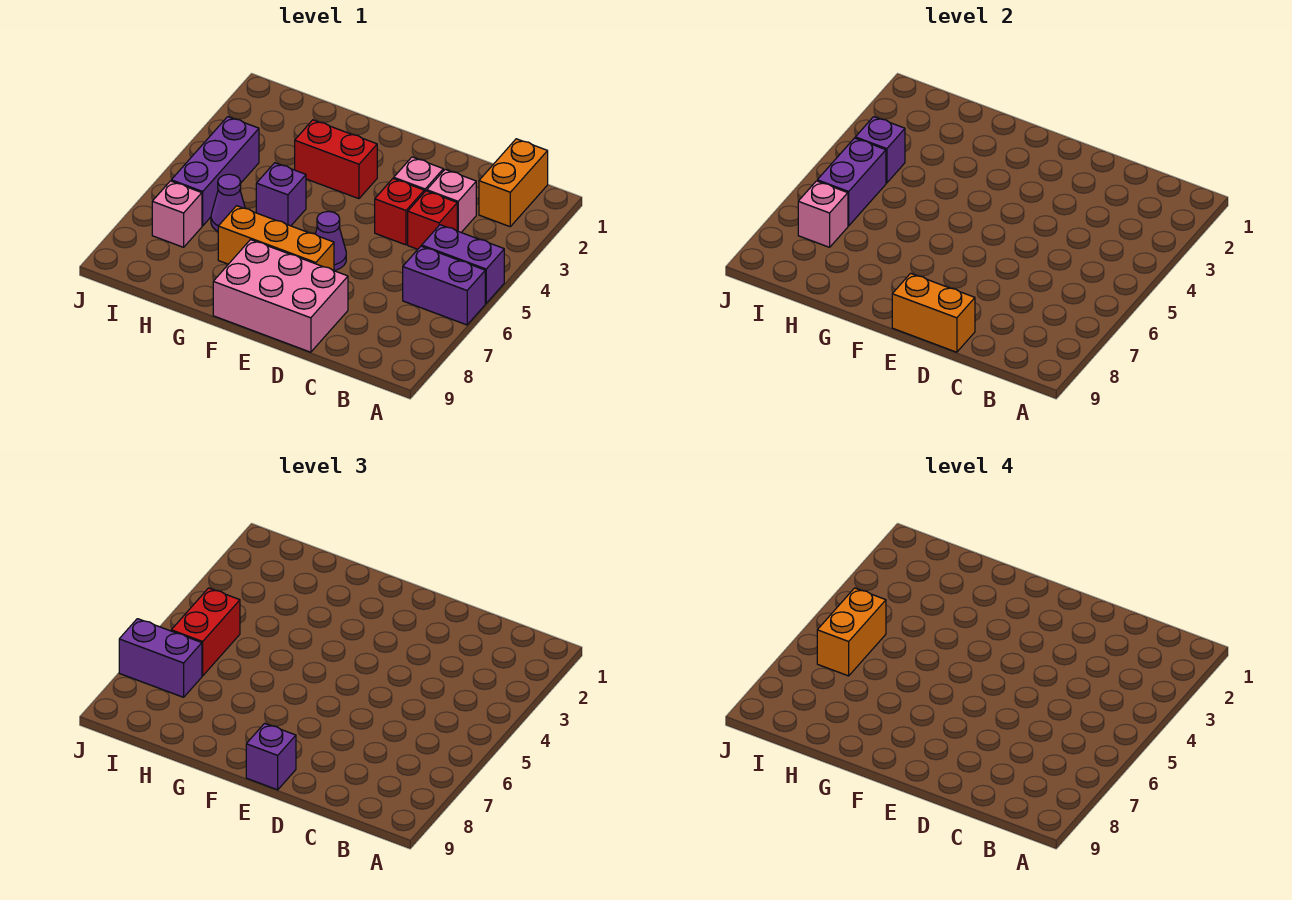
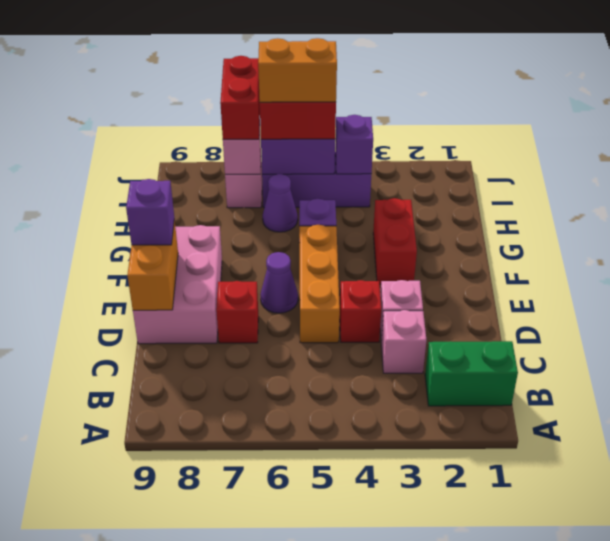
purple 1x2 brick [422,225,504,303] -> none
purple 1x2 brick [403,246,485,325] -> none
orange 1x2 brick [479,139,548,227] -> green 1x2 brick [425,341,518,406]
red 1x1 brick [408,191,457,249] -> red 1x1 brick moved to [216,281,258,343]
orange 1x3 brick [218,206,334,271] -> orange 1x3 brick moved to [299,225,340,343]
purple 1x2 brick [119,619,202,697] -> red 1x2 brick [220,56,260,139]

